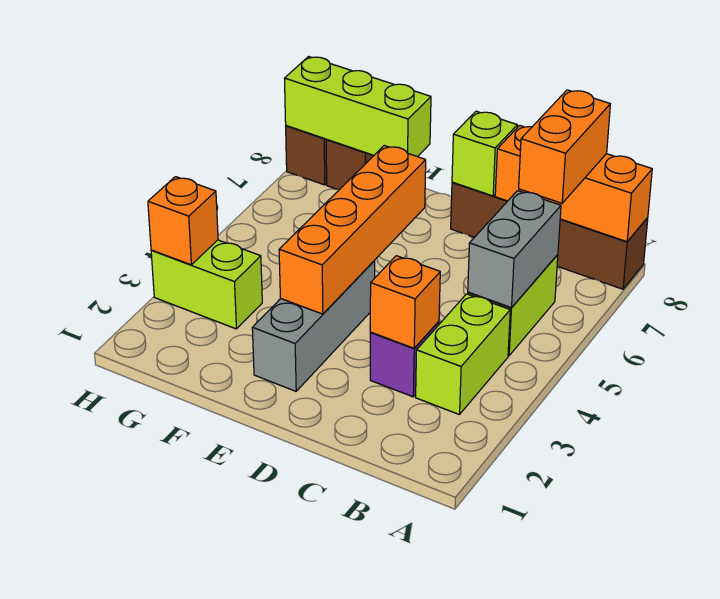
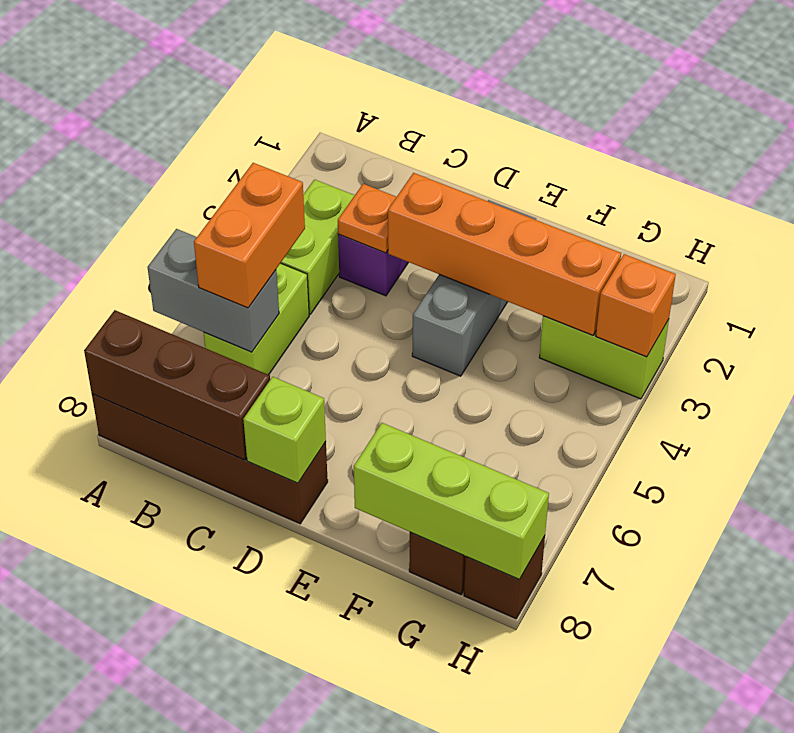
orange 1x3 brick [495,125,652,242] -> brown 1x3 brick [84,310,270,460]
grey 1x2 brick [468,191,561,308] -> grey 1x2 brick turned to [147,229,279,352]
orange 1x2 brick [519,90,610,203] -> orange 1x2 brick moved to [194,163,305,308]
orange 1x1 brick [370,256,440,348] -> orange 1x1 plate [338,184,396,253]
orange 1x4 brick [279,146,426,314] -> orange 1x4 brick turned to [388,173,621,335]

